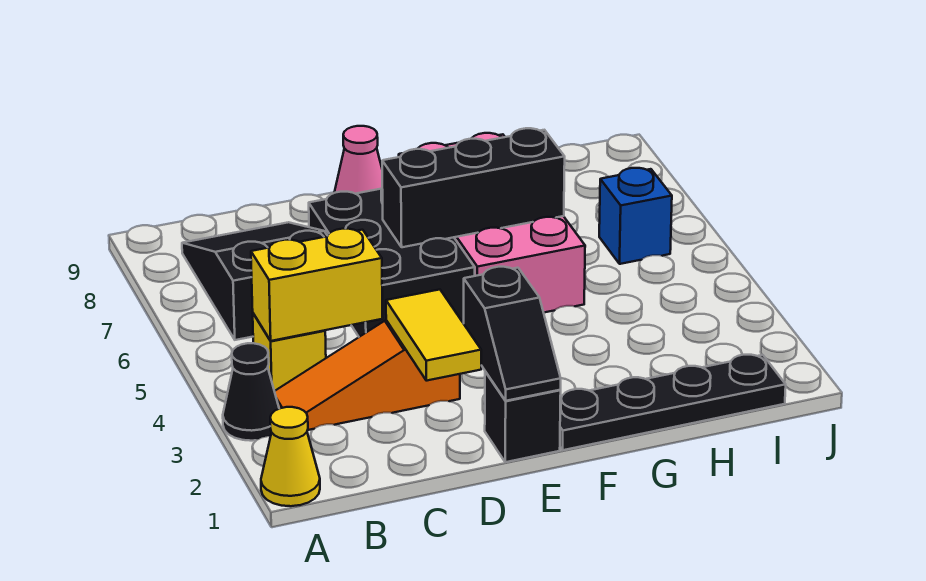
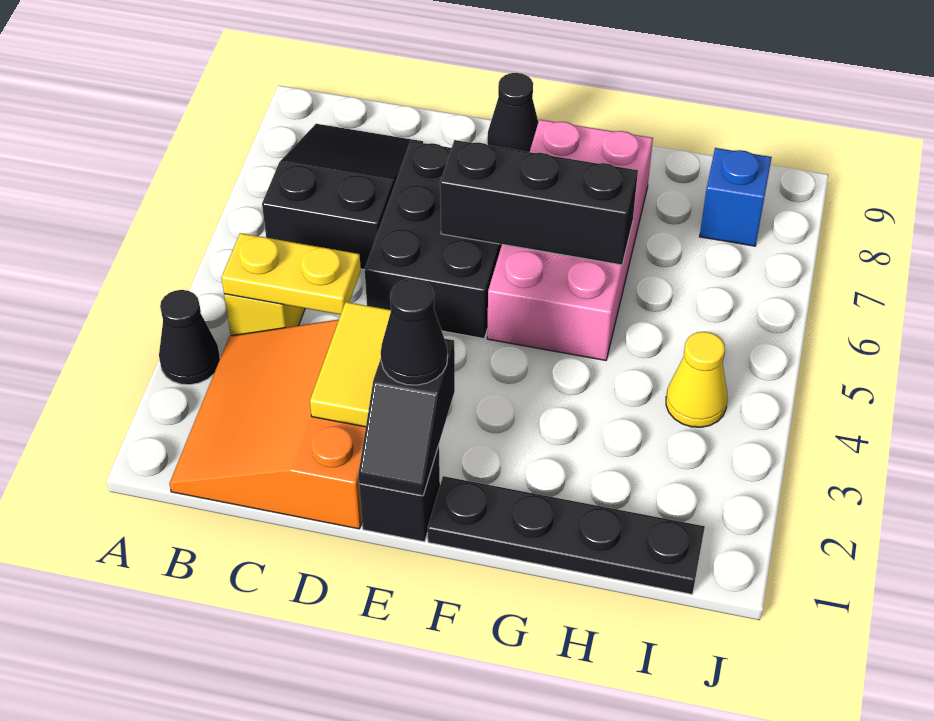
yellow 1x1 cone [261,407,320,506] -> yellow 1x1 cone moved to [666,332,728,427]
orange 1x3 slope [275,320,460,430] -> orange 3x3 slope [169,320,366,529]
yellow 1x2 brick [251,229,383,341] -> yellow 1x2 plate [221,233,361,315]
none -> black 1x1 cone [381,279,448,385]
pink 1x1 cone [334,126,382,194] -> black 1x1 cone [487,73,538,152]
blue 1x1 brick [599,168,672,264] -> blue 1x1 brick moved to [699,148,772,246]

